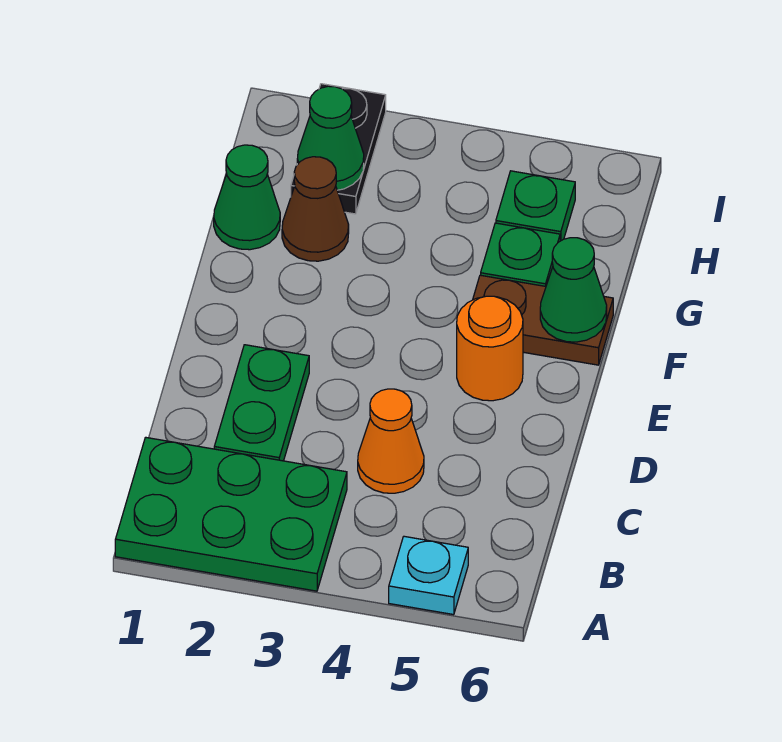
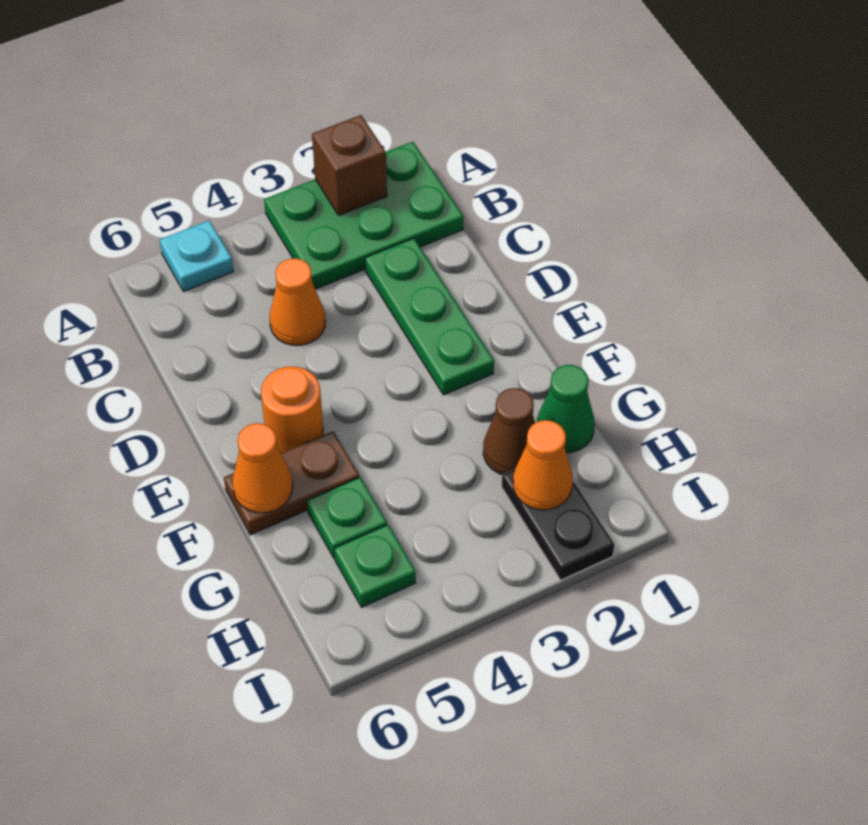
none -> brown 1x1 brick [312,115,387,215]
green 1x2 plate [214,345,309,461] -> green 1x3 plate [365,238,494,395]
green 1x1 cone [540,238,607,342] -> orange 1x1 cone [233,423,293,513]
green 1x1 cone [297,86,364,190] -> orange 1x1 cone [513,420,573,510]

